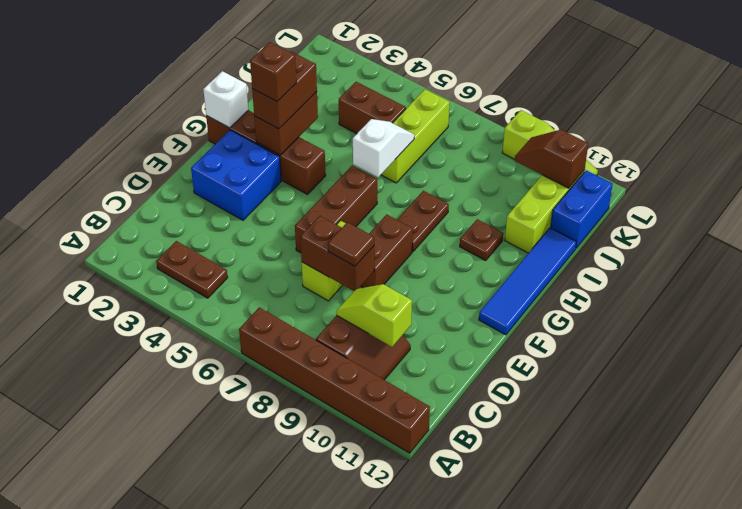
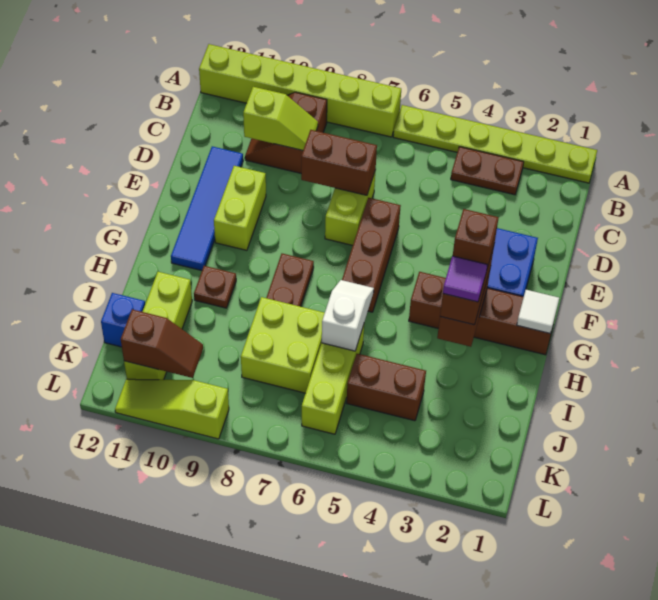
none -> lime 1x6 plate [393,105,597,183]
brown 1x6 brick [239,307,430,453] -> lime 1x6 brick [199,44,401,137]
brown 1x1 tile [328,222,374,266] -> none
brown 1x2 brick [361,215,413,288] -> none
none -> lime 1x2 brick [214,166,266,250]
blue 1x4 tile [479,228,576,335] -> blue 1x4 tile moved to [171,146,243,270]
white 1x1 brick [203,71,248,128] -> white 1x1 tile [517,290,559,334]
none -> purple 1x1 tile [443,256,488,302]
white 1x2 slope [353,119,414,177] -> white 1x2 slope turned to [322,280,374,351]
none -> lime 2x2 brick [241,297,325,393]
blue 1x2 brick [551,170,613,248] -> blue 1x1 brick [101,293,145,347]

